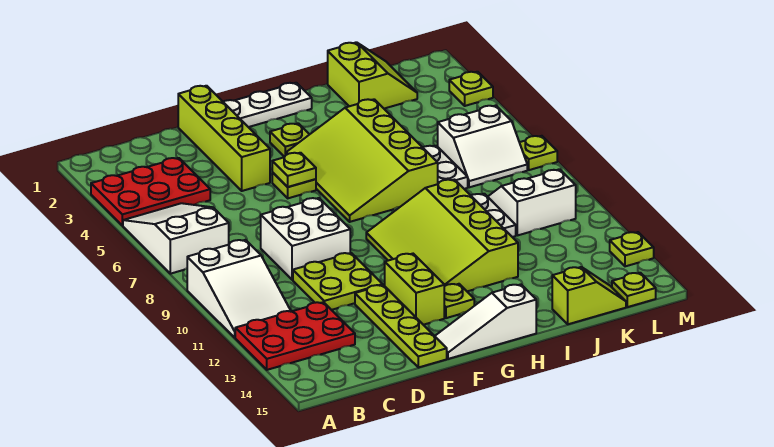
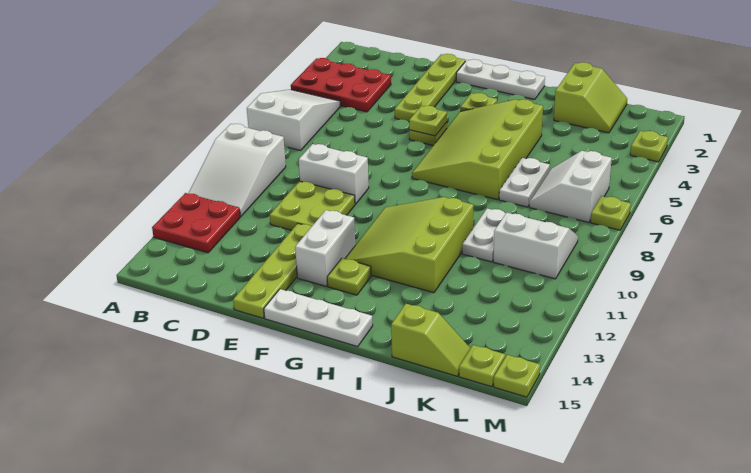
red 2x3 plate [235,302,355,370] -> red 2x2 plate [152,193,240,253]
white 2x2 brick [261,198,350,280] -> white 1x2 brick [299,144,369,204]
lime 1x4 brick [178,86,270,191] -> lime 1x4 plate [395,54,465,122]
lime 1x2 brick [385,254,444,325] -> white 1x2 brick [295,210,355,286]
white 1x3 slope [435,284,536,359] -> white 1x3 plate [264,289,373,347]
lime 3x4 slope [366,180,518,291] -> lime 3x3 slope [345,197,474,293]
white 2x2 slope [438,106,527,187] -> white 2x2 slope turned to [529,151,612,222]
lime 1x1 plate [610,232,654,266] -> lime 1x1 plate moved to [494,355,540,397]

